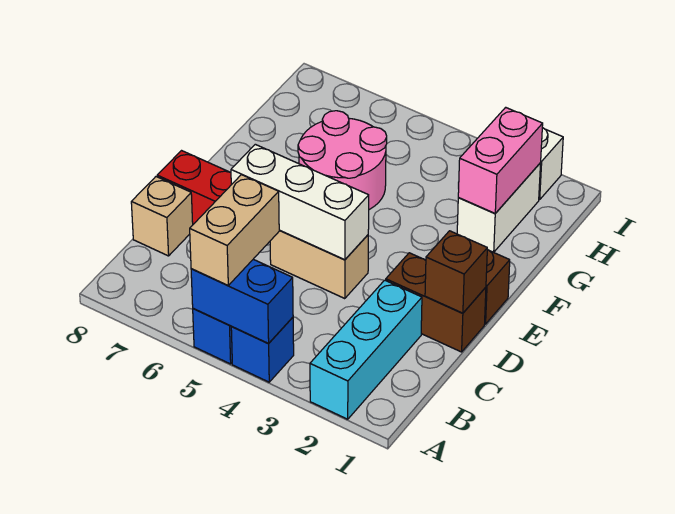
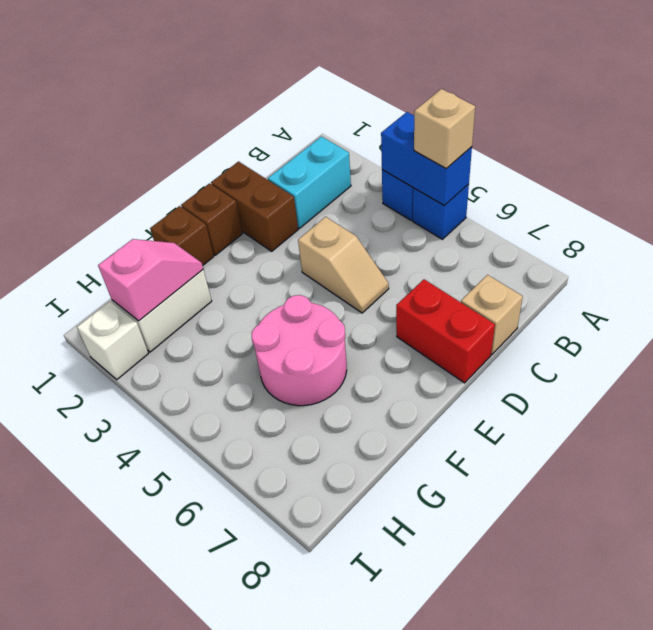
cyan 1x3 brick [310,280,422,419] -> cyan 1x2 brick [268,136,351,228]
tan 1x2 brick [190,175,280,285] -> tan 1x1 brick [414,89,475,169]
brown 1x1 brick [425,231,487,313] -> brown 1x1 brick moved to [150,206,214,266]
tan 1x2 brick [270,231,368,299] -> tan 1x2 slope [298,217,389,313]
white 1x3 brick [231,144,369,260] -> none
pink 1x2 brick [458,107,543,213] -> pink 1x2 slope [98,239,203,321]

